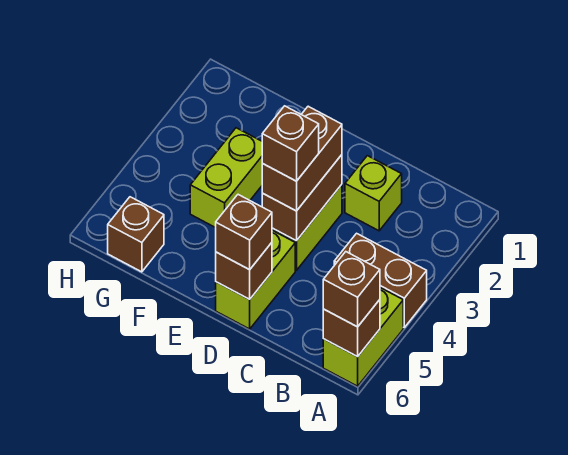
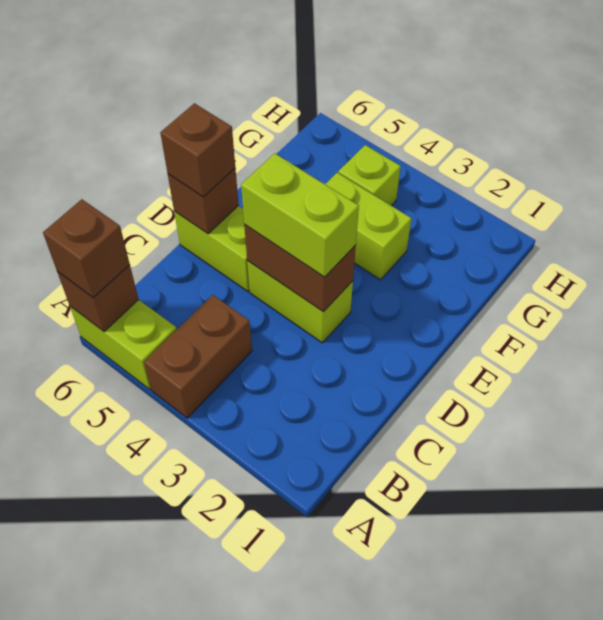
lime 1x1 brick [345,156,402,231] -> lime 1x1 brick moved to [338,145,401,206]
brown 1x2 brick [262,106,342,211] -> lime 1x2 brick [241,153,359,277]
brown 1x1 brick [262,106,319,181] -> none
brown 1x1 brick [108,197,164,272] -> none

